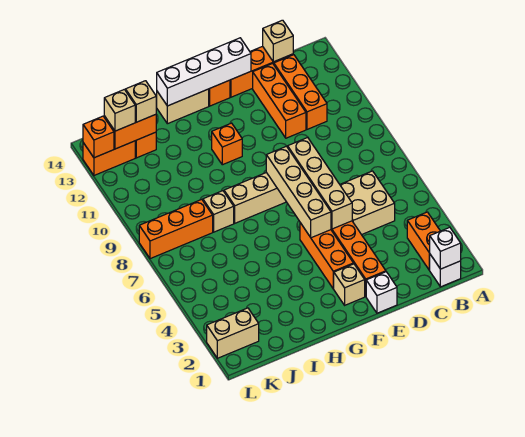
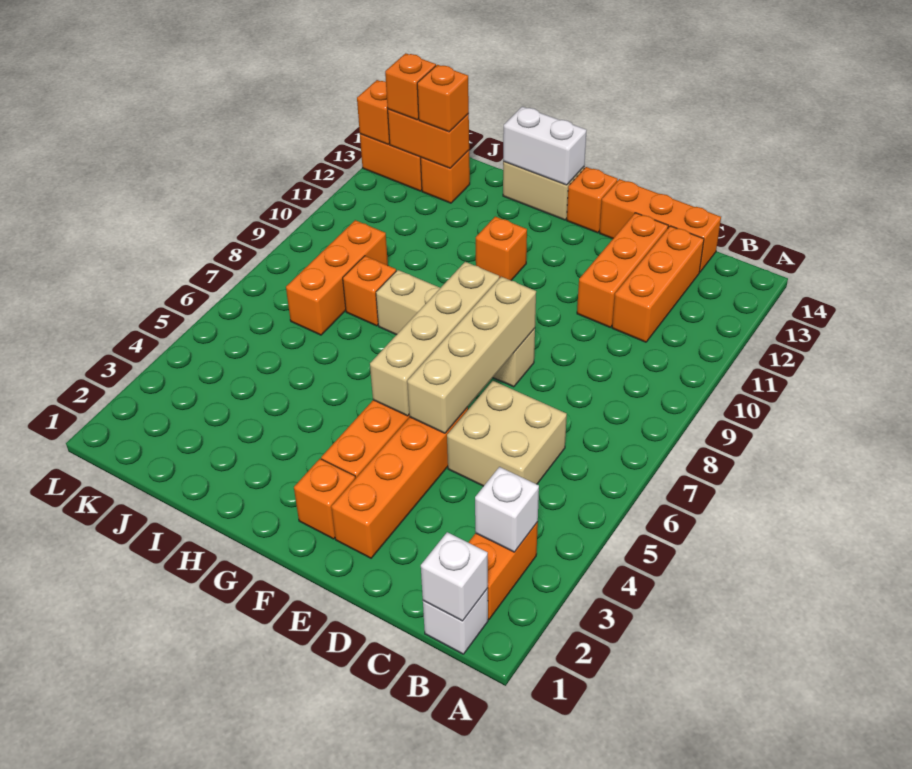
tan 1x1 brick [263,20,293,62] -> none
white 1x1 brick [366,272,397,313] -> white 1x1 brick moved to [475,467,539,552]
white 1x4 brick [157,38,251,106] -> white 1x2 brick [503,107,587,185]
tan 1x1 brick [334,264,365,305] -> orange 1x1 brick [294,459,355,539]
tan 1x1 brick [203,191,234,232] -> orange 1x1 brick [343,256,396,326]
orange 1x3 brick [139,199,213,259] -> orange 1x3 brick turned to [286,220,388,335]
tan 1x1 brick [126,81,156,122] -> orange 1x1 brick [417,65,469,132]
tan 1x2 brick [207,308,259,358] -> none
tan 1x1 brick [104,89,135,131] -> orange 1x1 brick [385,53,436,120]

